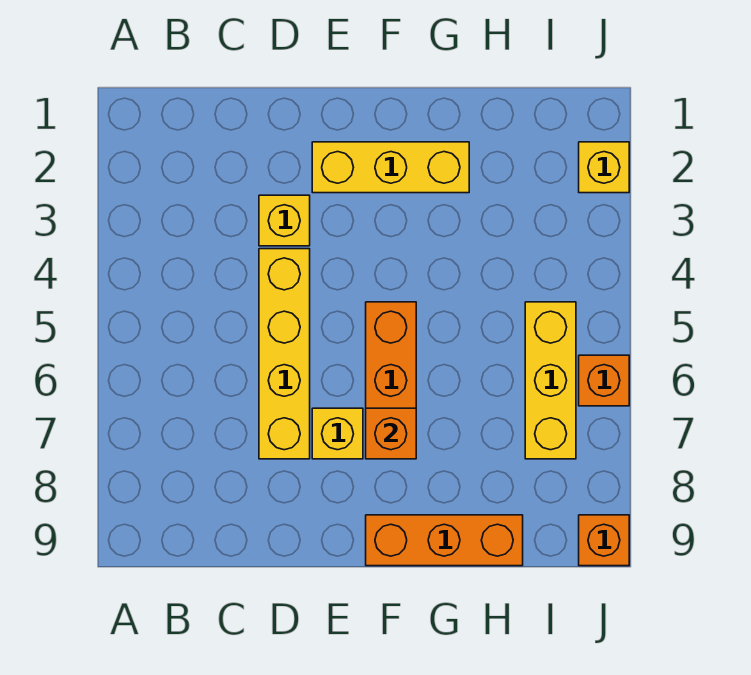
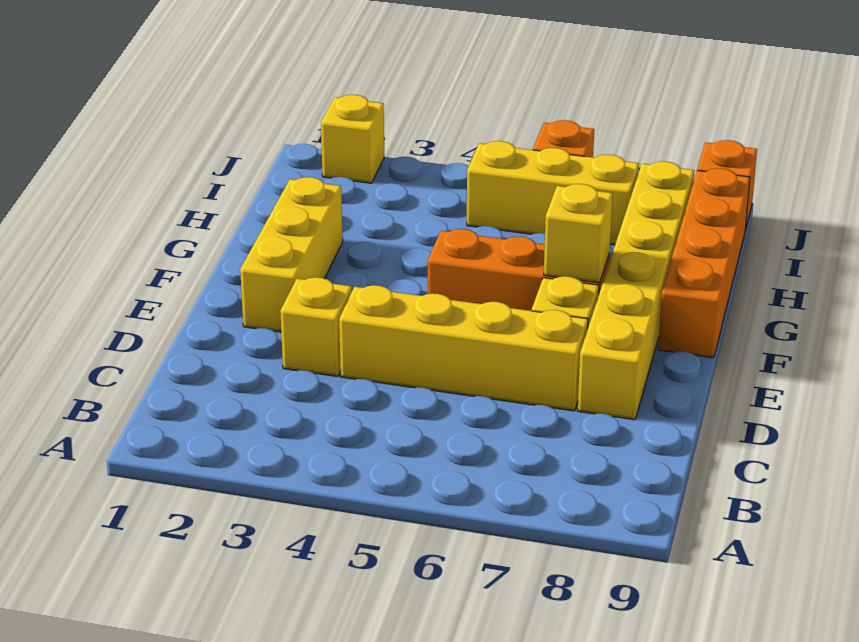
none -> yellow 1x6 brick [578,161,694,420]
orange 1x1 brick [366,408,416,459] -> yellow 1x1 brick [544,184,613,283]
orange 1x3 brick [366,515,523,566] -> orange 1x4 brick [658,168,750,358]

